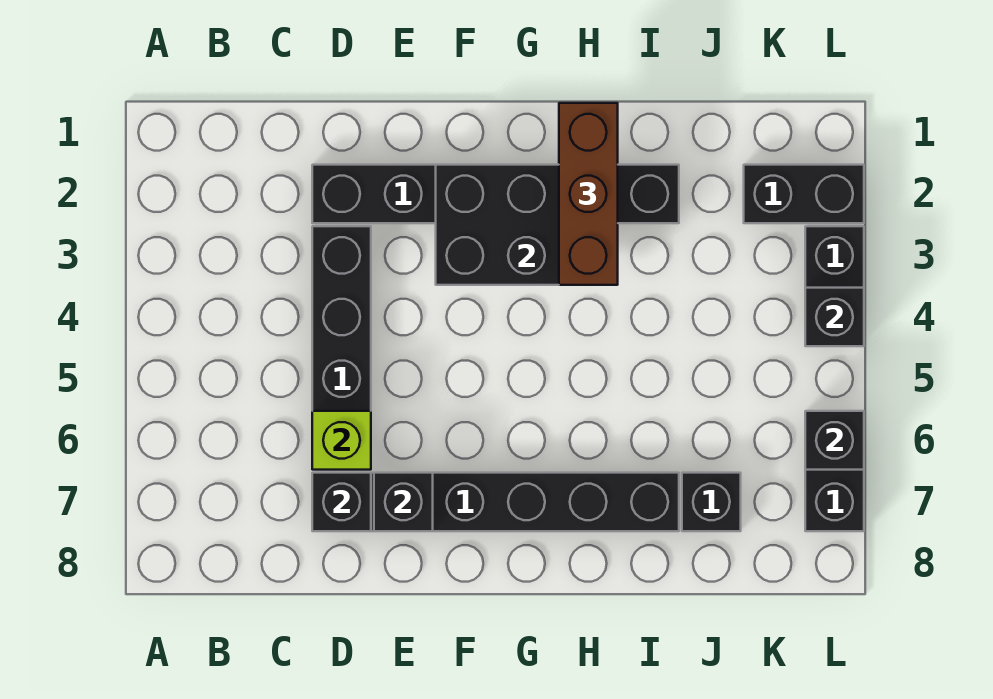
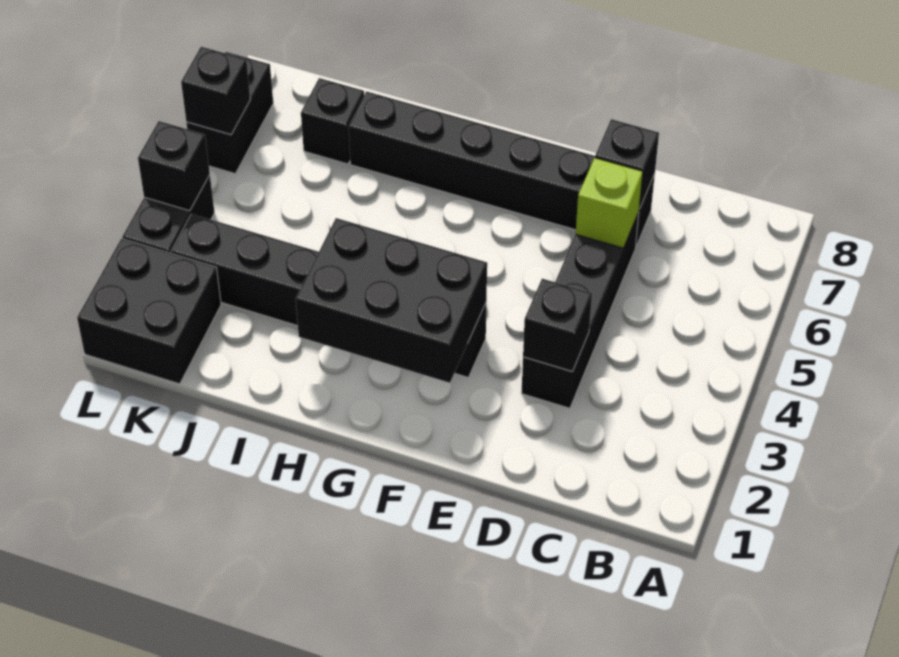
black 1x6 brick [312,165,679,223] -> black 1x6 brick moved to [171,214,486,377]
black 1x1 brick [374,473,433,531] -> black 1x1 brick moved to [523,279,592,372]
brown 1x3 brick [559,103,618,285] -> none
black 1x2 brick [744,165,864,223] -> black 2x2 brick [77,239,221,384]

